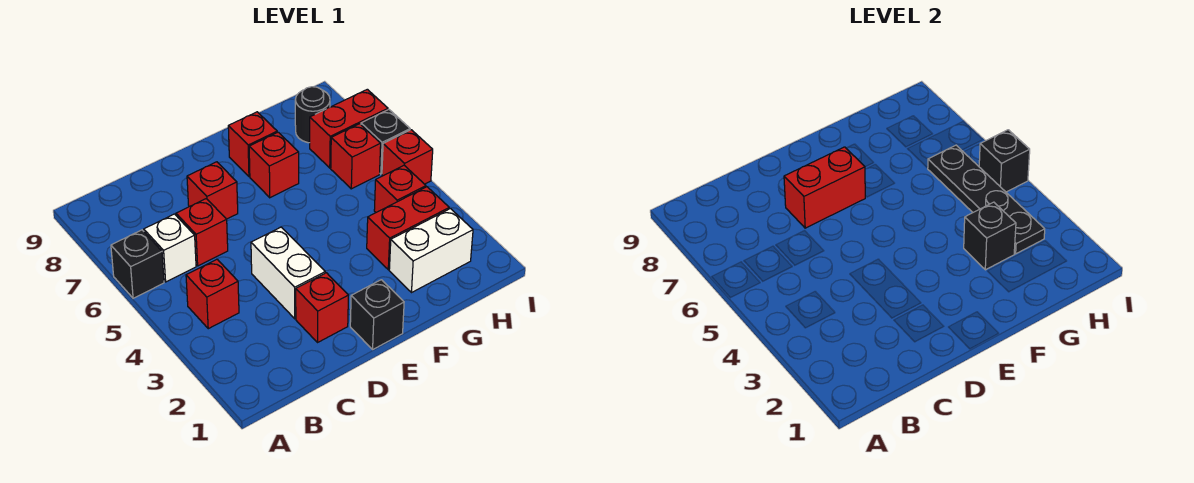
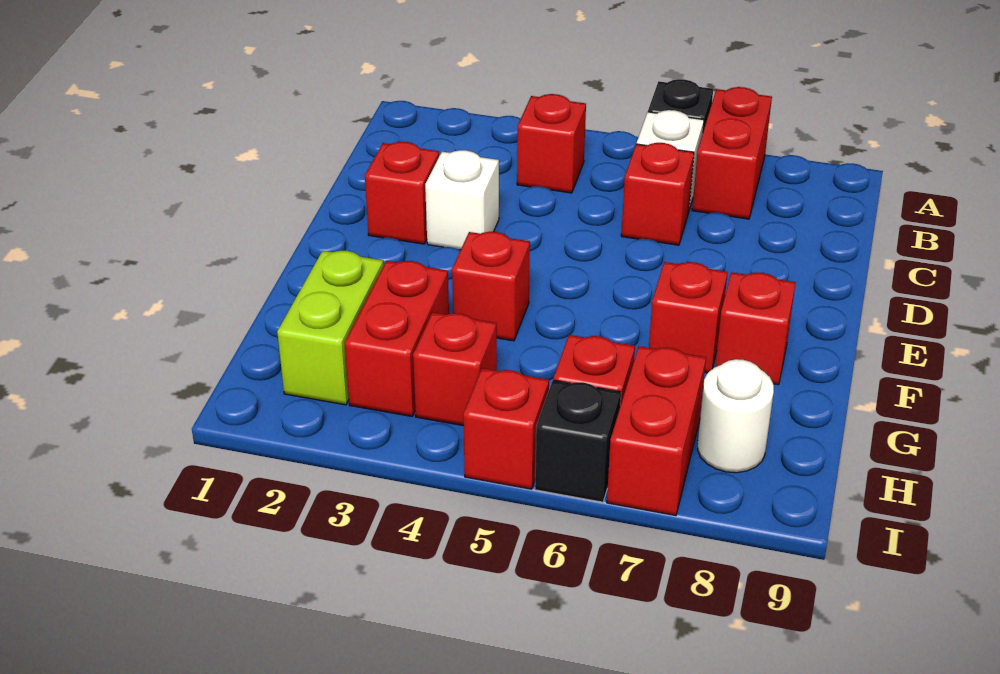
white 1x2 brick [251,227,325,319] -> white 1x1 brick [425,150,499,250]
red 1x1 brick [187,162,238,219] -> red 1x1 brick moved to [452,232,530,341]
red 1x2 brick [784,147,865,228] -> red 1x2 brick moved to [692,87,772,219]
black 1x1 brick [350,280,404,349] -> none
white 1x2 brick [389,209,473,292] -> lime 1x2 brick [277,251,384,405]
black 1x1 brick [964,202,1016,270] -> none
black 1x4 plate [928,145,1045,254] -> none
black 1x1 round brick [295,87,330,143] -> white 1x1 round brick [698,359,774,473]
black 1x1 brick [979,130,1030,192] -> none

